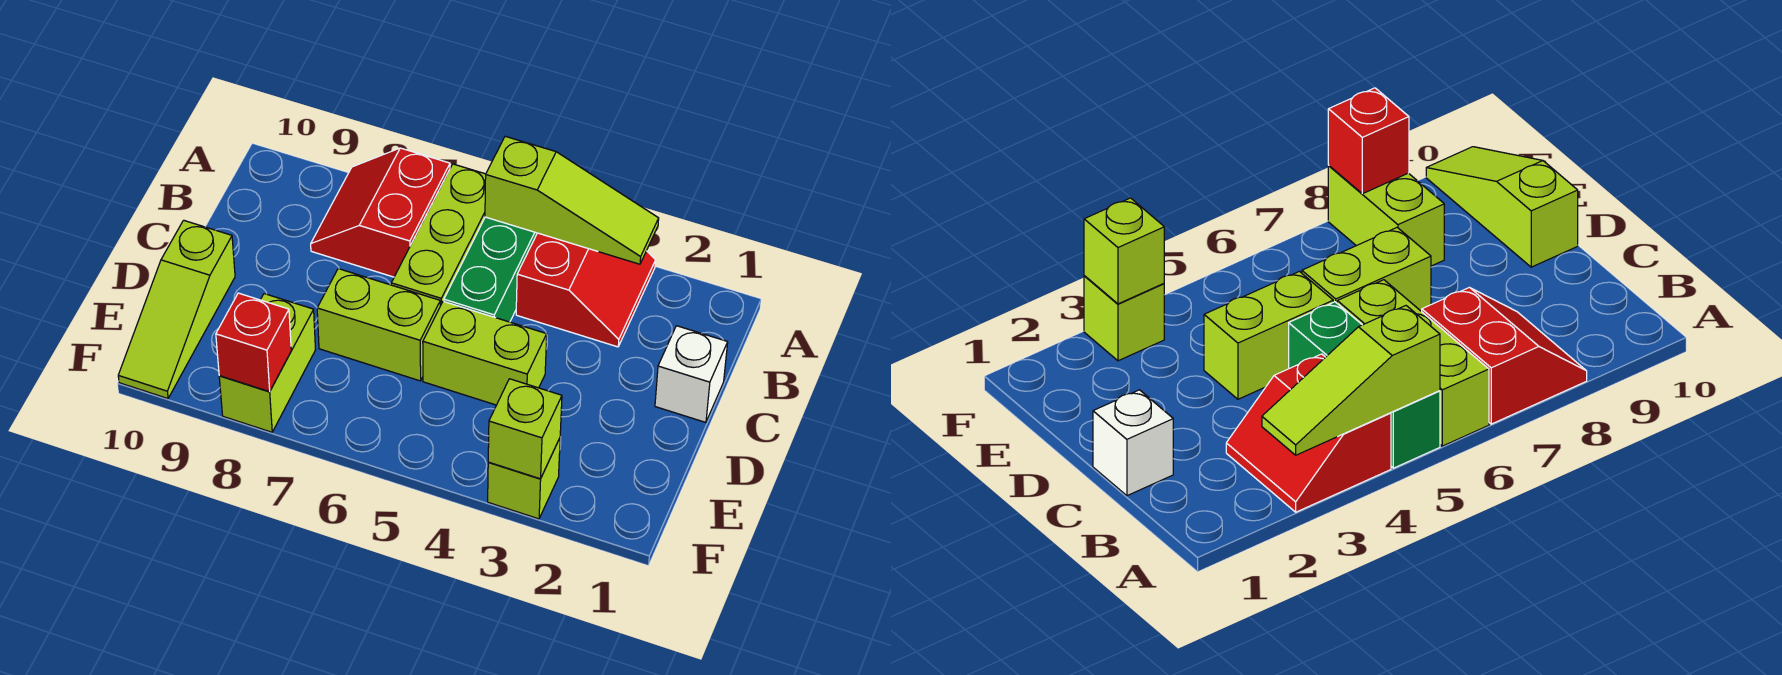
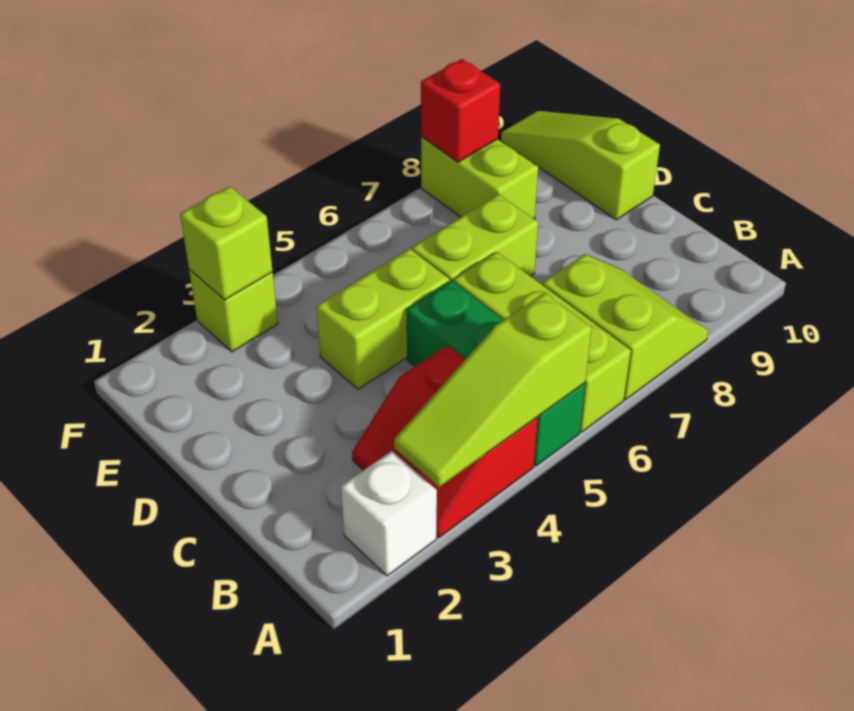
red 2x2 slope [311,148,450,277] -> lime 2x2 slope [542,254,708,400]
white 1x1 brick [655,326,728,422] -> white 1x1 brick moved to [341,451,437,576]

